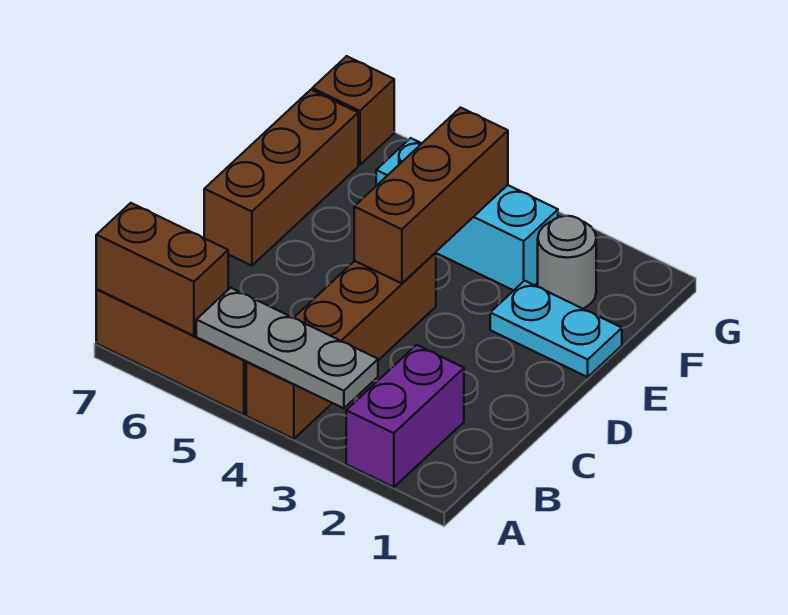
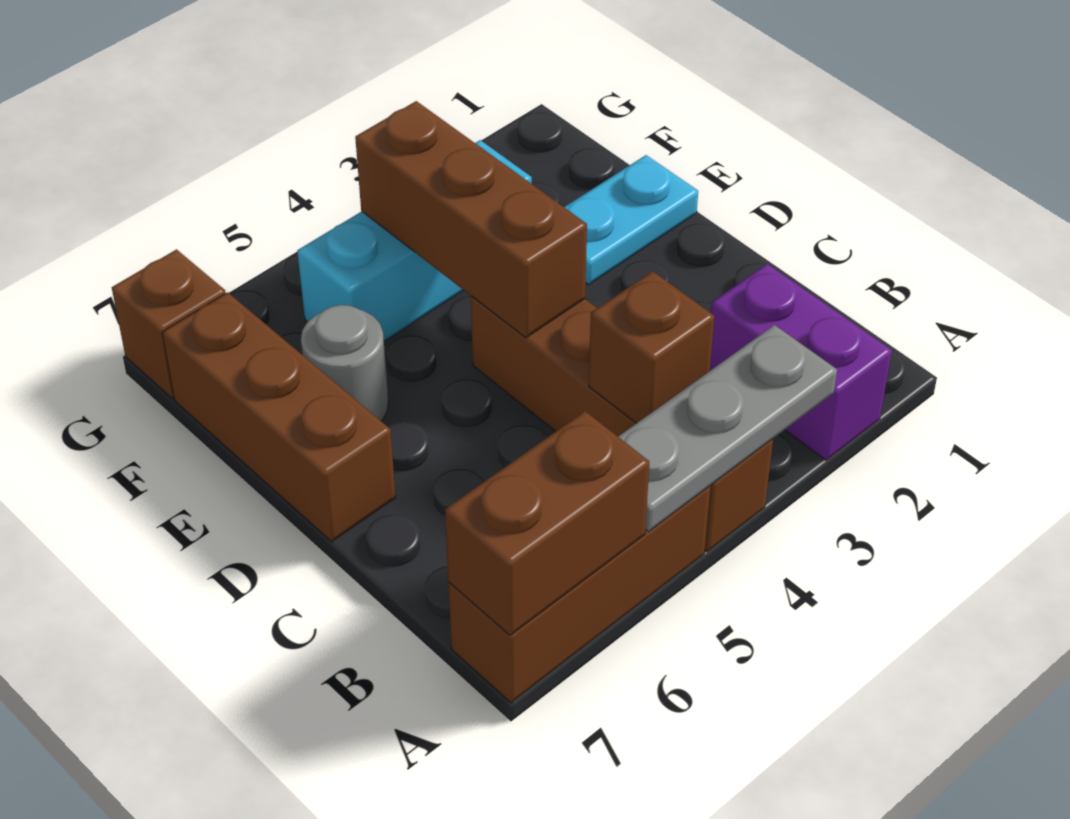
none -> brown 1x1 brick [589,271,714,423]
grey 1x1 round brick [538,216,596,309] -> grey 1x1 round brick moved to [301,305,388,421]

